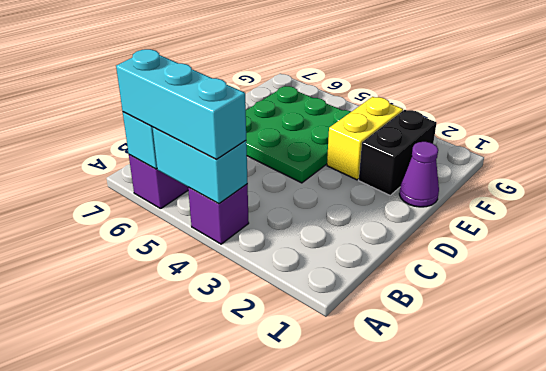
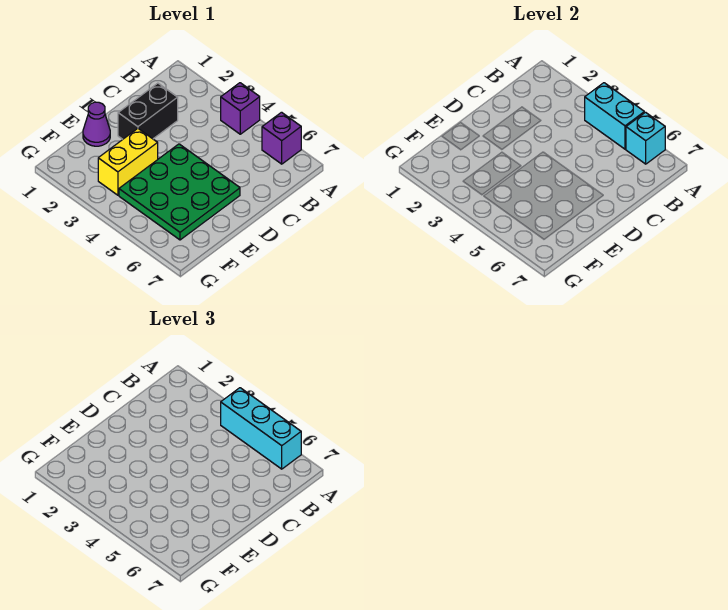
black 1x2 brick [359,110,437,195] -> black 1x2 brick moved to [118,83,178,139]

